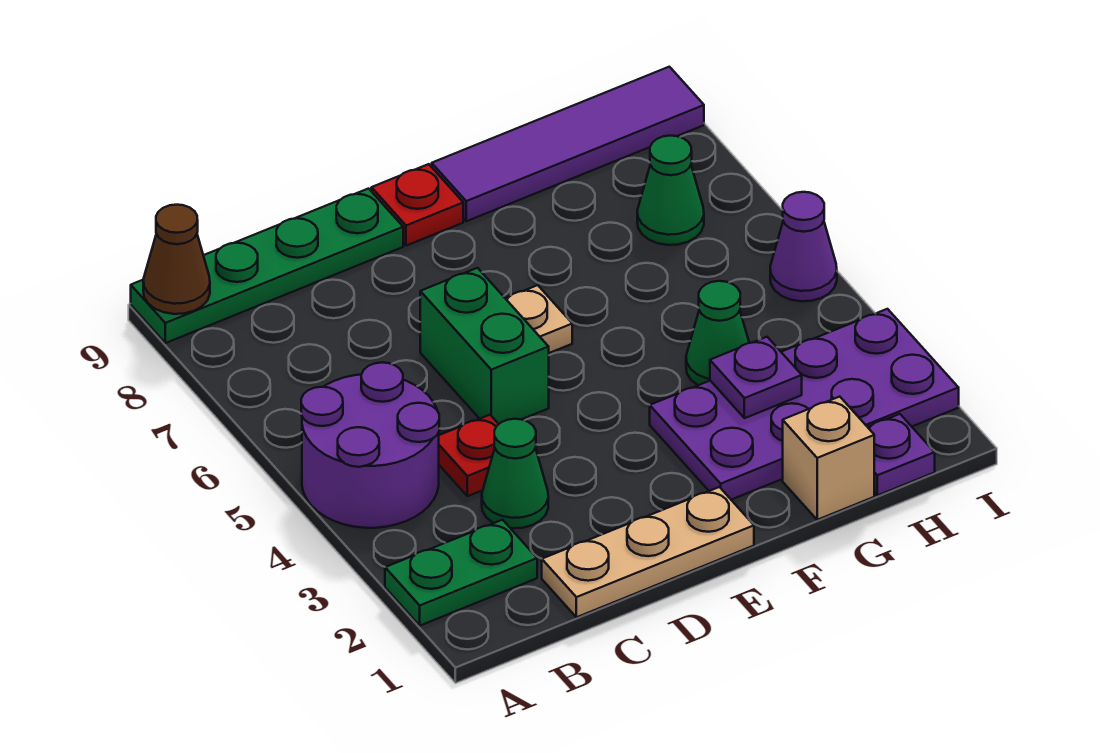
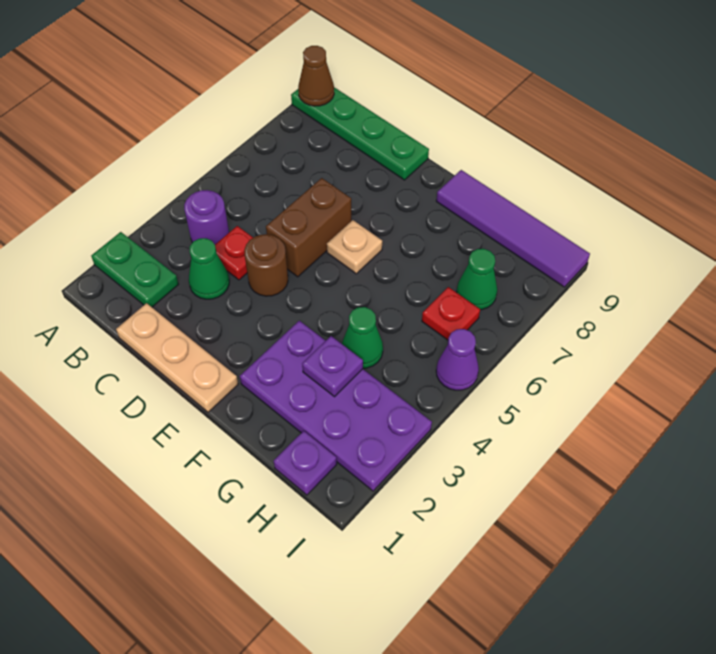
purple 2x2 round brick [301,362,439,528] -> purple 1x1 round brick [184,190,229,244]
none -> brown 1x1 round brick [244,234,288,296]
green 1x2 brick [420,268,549,424] -> brown 1x2 brick [266,178,351,277]
red 1x1 plate [371,164,463,246] -> red 1x1 plate moved to [422,287,480,340]
tan 1x1 brick [783,397,874,520] -> none

